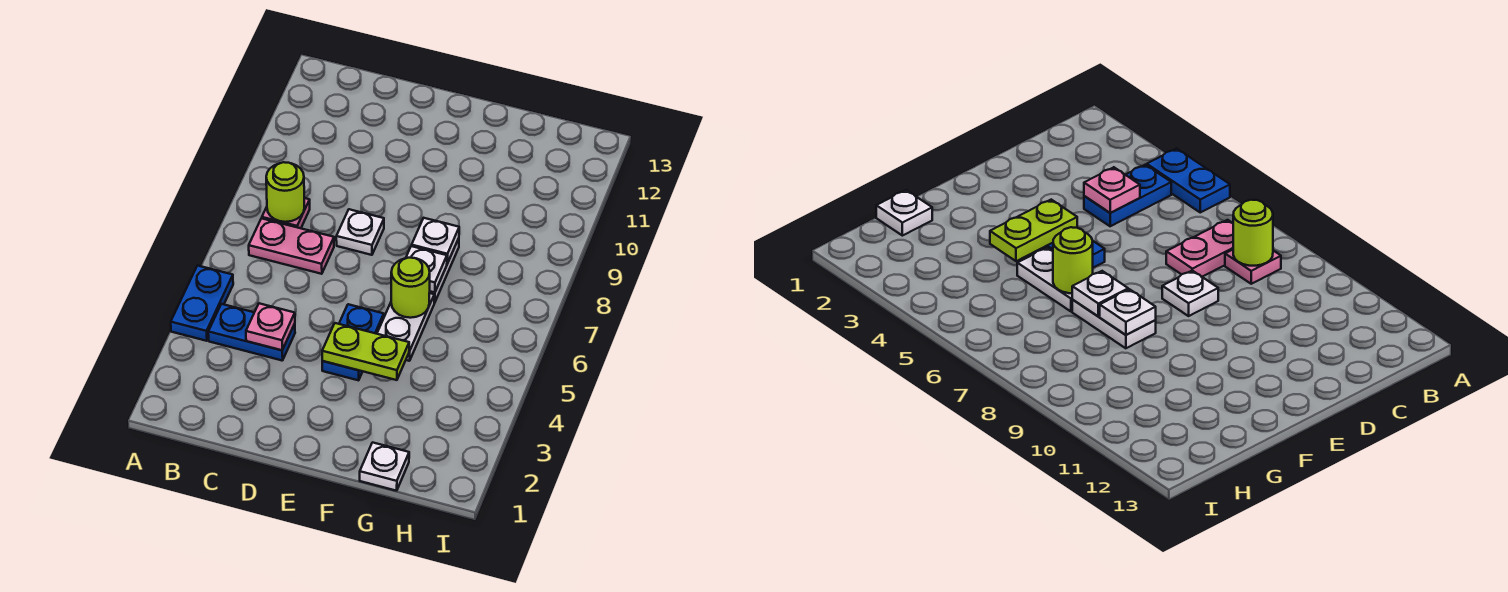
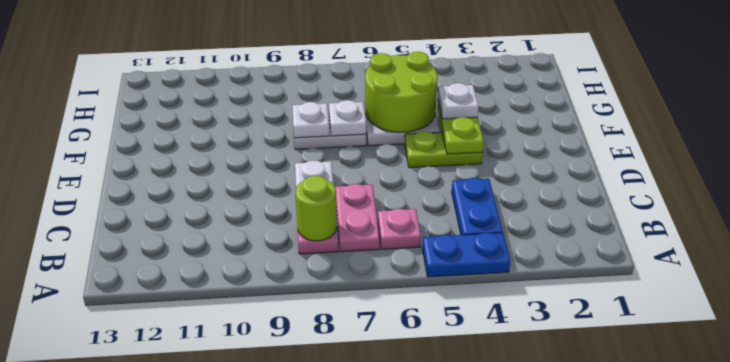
pink 1x1 plate [246,303,295,350] -> pink 1x1 plate moved to [378,209,421,249]
blue 1x2 plate [322,304,384,380] -> lime 1x2 plate [405,131,482,168]
lime 1x1 round brick [391,258,430,318] -> lime 2x2 round brick [365,52,438,132]
white 1x1 plate [360,442,409,491] -> white 1x1 plate moved to [438,83,479,119]

